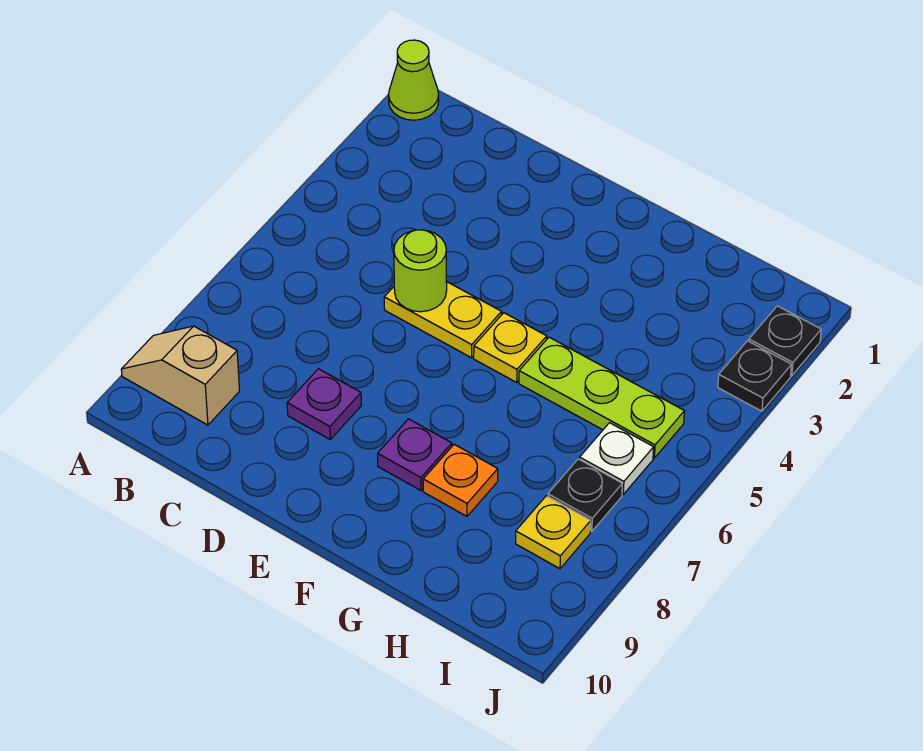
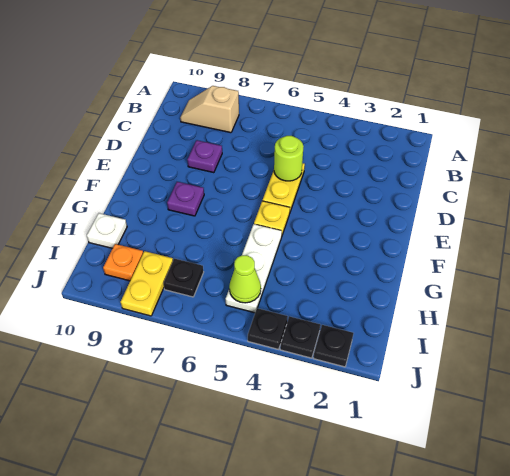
lime 1x1 cone [389,40,439,120] -> lime 1x1 cone moved to [229,255,261,303]
tan 1x2 slope [121,326,240,425] -> tan 1x2 slope turned to [180,86,239,133]
lime 1x3 plate [519,337,684,458] -> white 1x3 plate [226,224,282,313]
orange 1x1 plate [423,444,498,516] -> orange 1x1 plate moved to [103,244,143,281]
white 1x1 plate [580,423,654,494] -> white 1x1 plate moved to [87,213,127,248]
yellow 1x1 plate [516,496,591,569] -> yellow 1x2 plate [121,251,173,316]
none -> black 1x1 plate [248,308,288,349]

